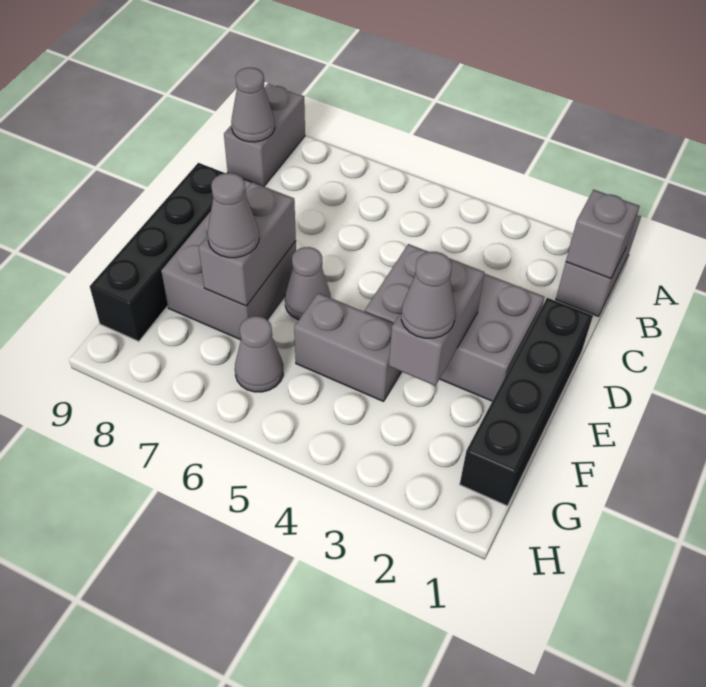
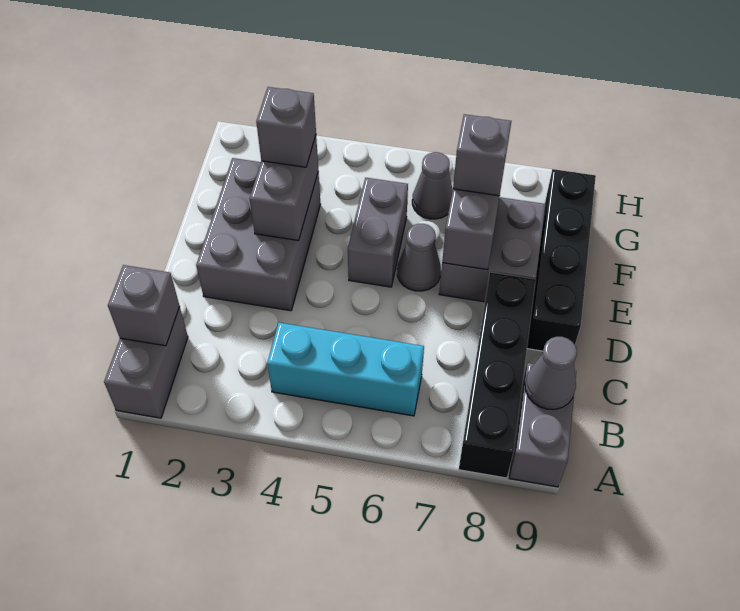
none -> cyan 1x3 brick [267,323,424,416]
black 1x4 brick [460,298,593,506] -> black 1x4 brick moved to [459,272,536,478]
grey 2x3 brick [365,244,544,401] -> grey 2x3 brick turned to [196,158,320,311]
grey 1x1 cone [401,252,456,338] -> grey 1x1 brick [256,87,316,167]
grey 1x2 brick [294,293,401,401] -> grey 1x2 brick turned to [348,178,408,287]
grey 1x1 cone [207,173,259,258] -> grey 1x1 brick [453,114,511,196]

